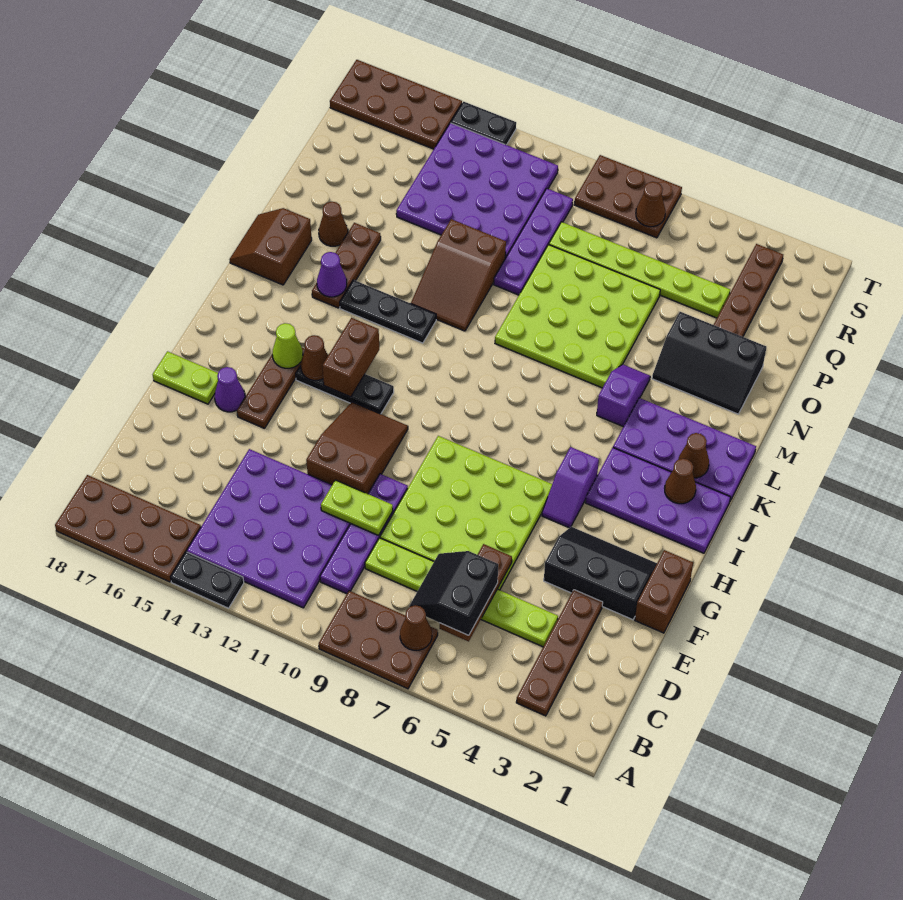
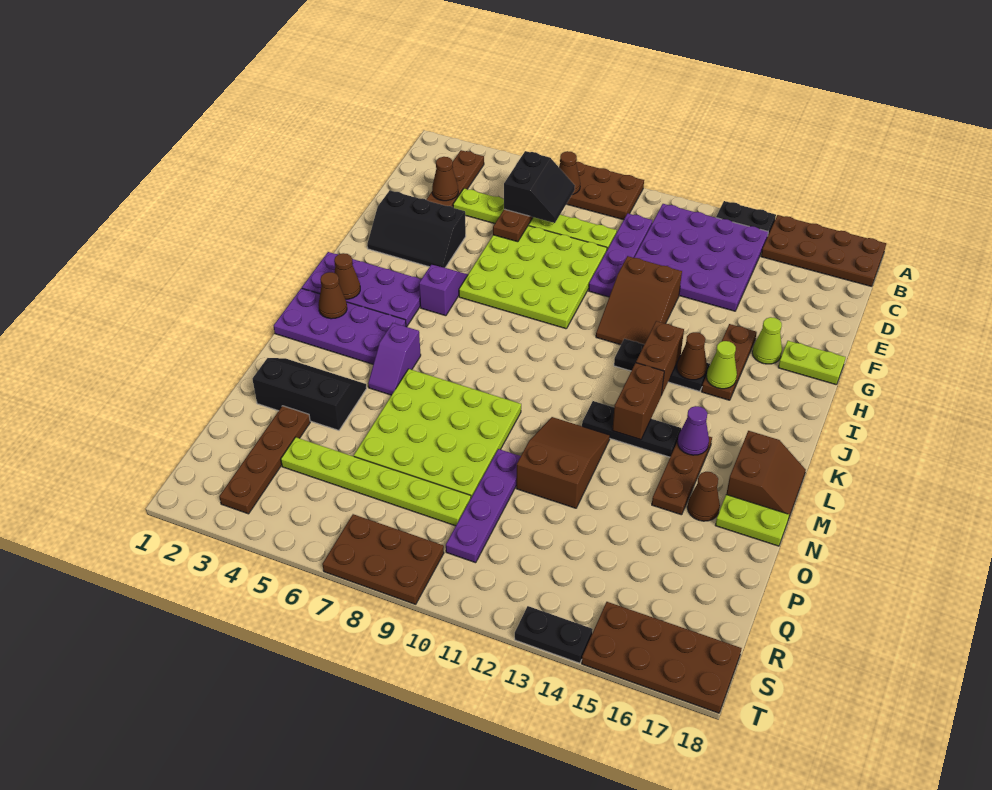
lime 1x2 plate [321,480,393,536] -> lime 1x2 plate moved to [715,495,789,546]
brown 1x2 brick [635,550,693,633] -> brown 1x2 brick moved to [612,363,664,440]
purple 1x1 cone [215,367,245,412] -> lime 1x1 cone [752,317,782,364]
purple 4x4 plate [396,123,558,258] -> none
brown 1x1 cone [636,182,665,227] -> brown 1x1 cone moved to [432,157,458,201]

